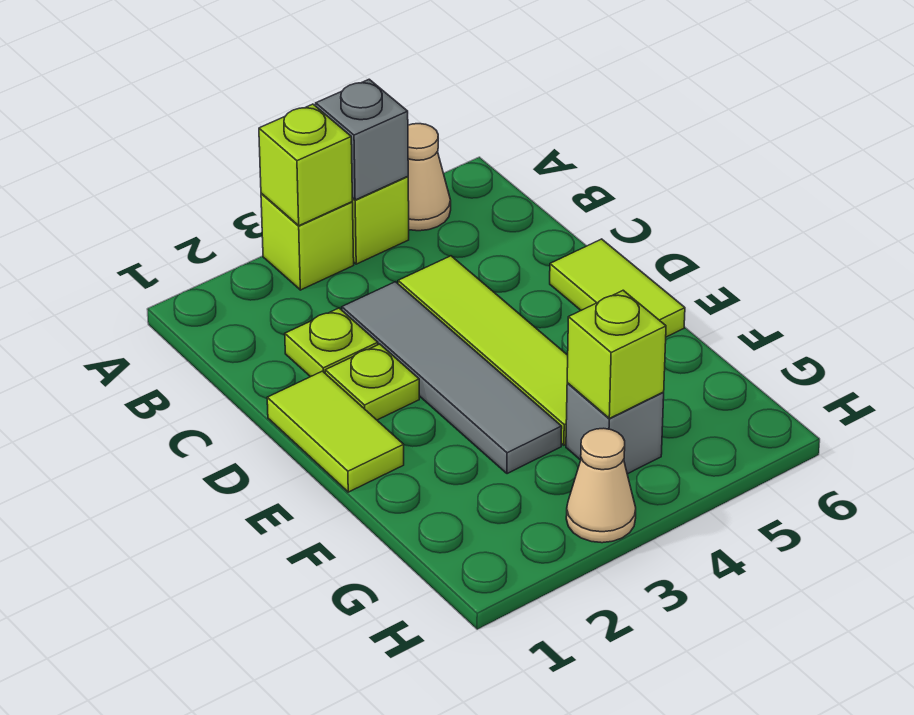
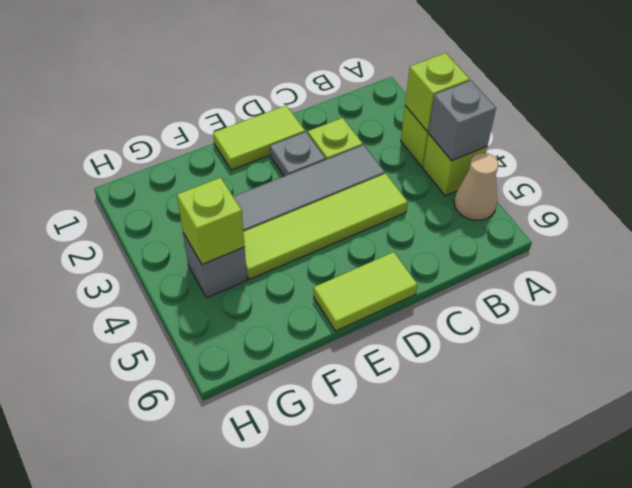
lime 1x1 plate [325,344,419,420] -> grey 1x1 plate [270,132,325,176]
tan 1x1 cone [566,428,636,543] -> none

